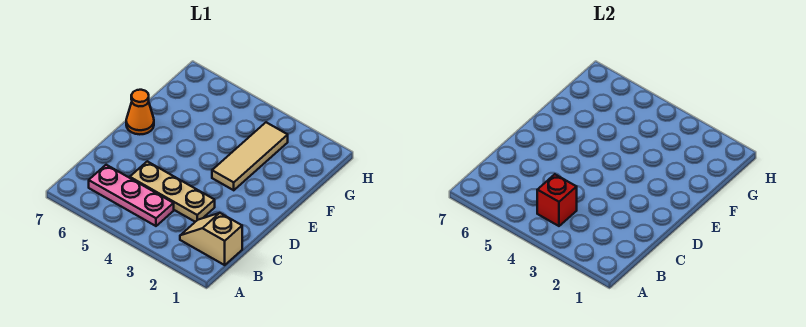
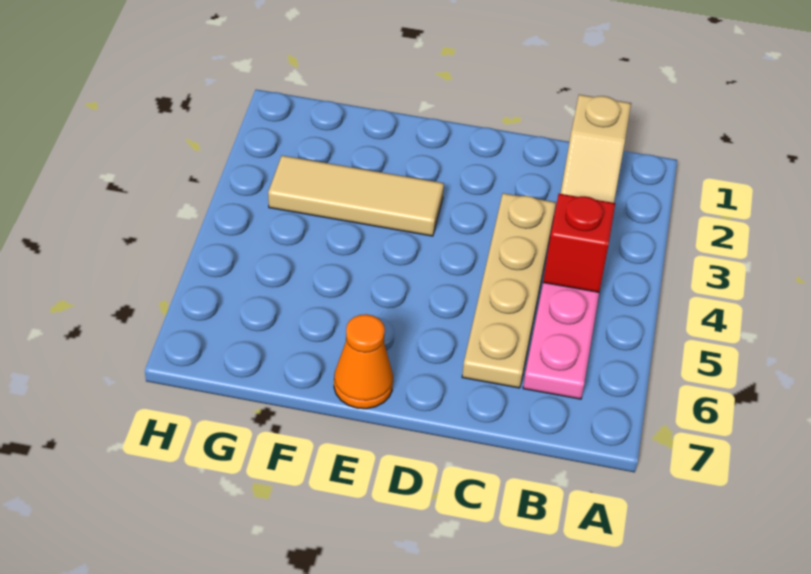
tan 1x3 plate [130,161,215,222] -> tan 1x4 plate [462,193,556,388]

